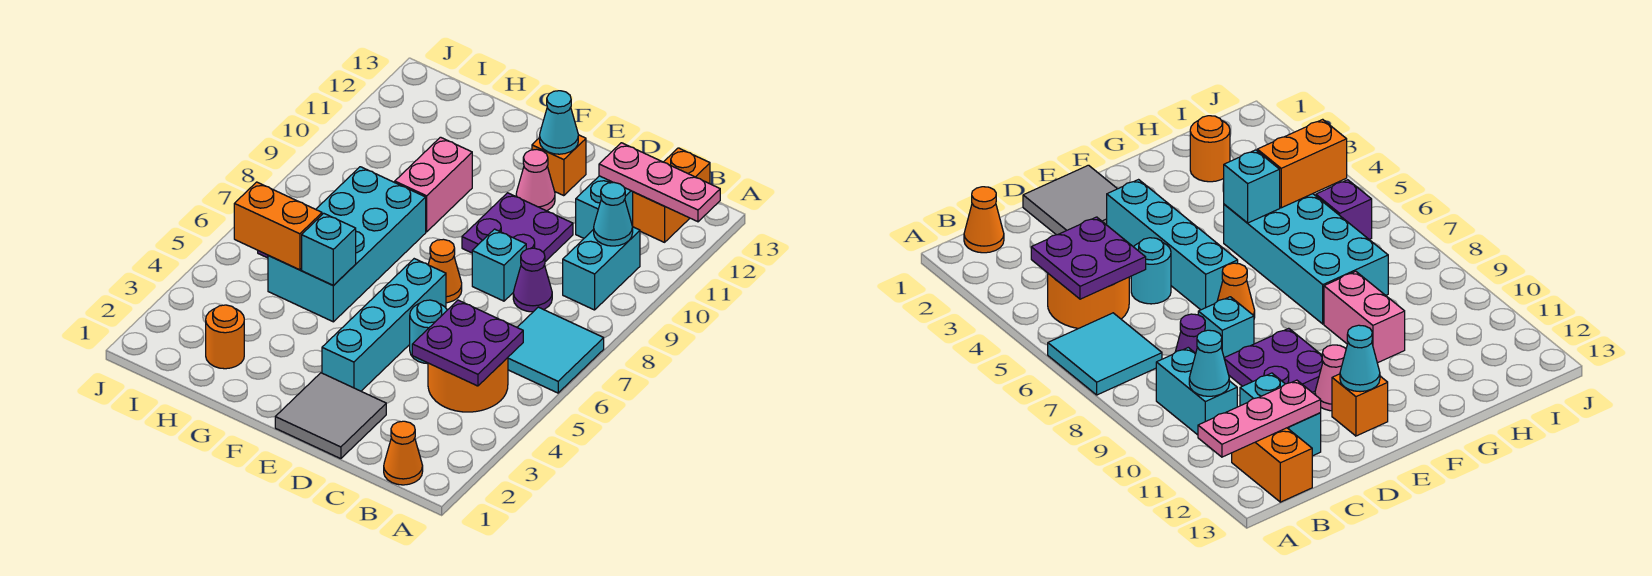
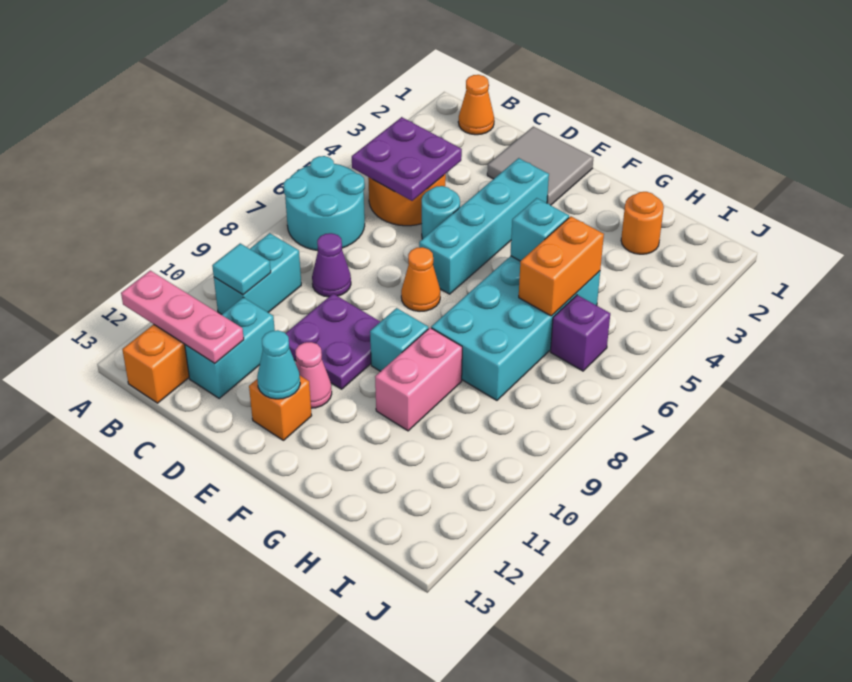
cyan 2x2 tile [508,307,604,393] -> cyan 2x2 round brick [283,156,365,251]
cyan 1x1 cone [594,182,633,246] -> cyan 1x1 tile [212,243,271,295]
cyan 1x1 brick [472,229,526,301] -> cyan 1x1 brick moved to [370,308,428,371]
orange 1x2 brick [234,182,322,270] -> orange 1x2 brick turned to [519,216,604,316]

